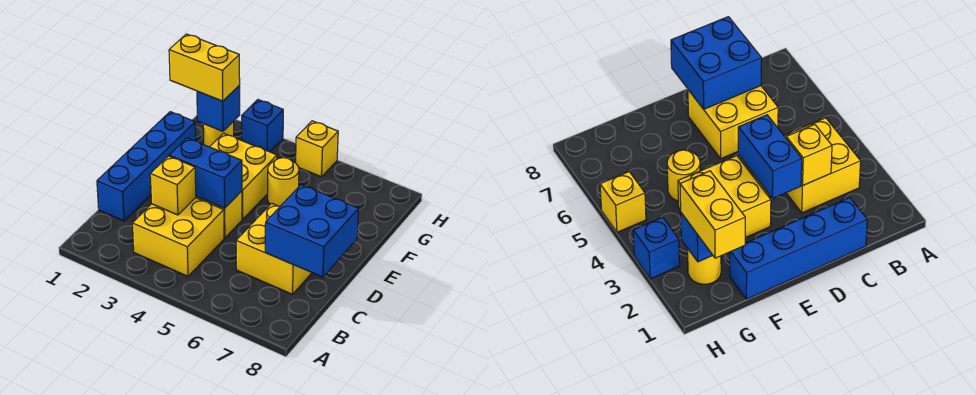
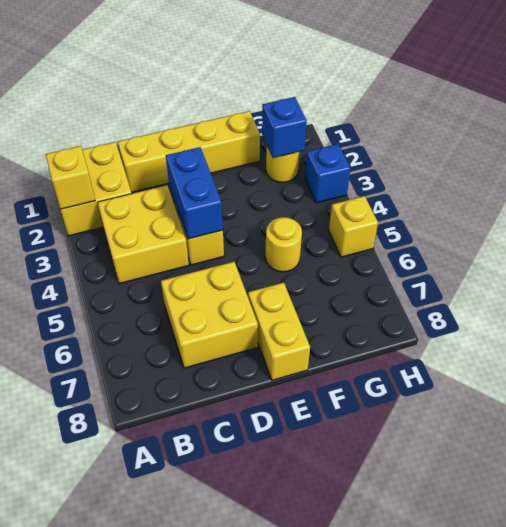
blue 1x4 brick [97,112,196,221] -> yellow 1x4 brick [118,111,260,192]
yellow 1x1 brick [150,156,196,215] -> yellow 1x1 brick moved to [46,146,95,209]
blue 2x2 brick [265,185,359,277] -> none
yellow 2x2 brick [196,133,277,219] -> yellow 2x2 brick moved to [60,142,132,236]
yellow 1x2 brick [169,34,240,101] -> yellow 1x2 brick moved to [248,283,310,380]

